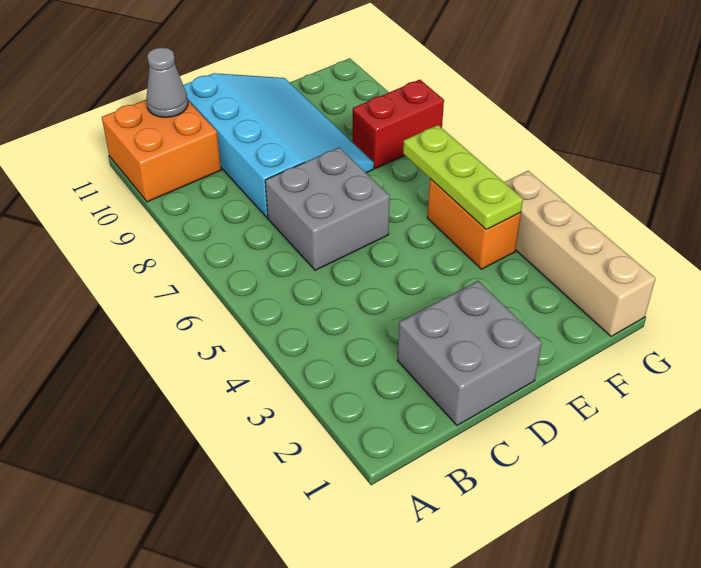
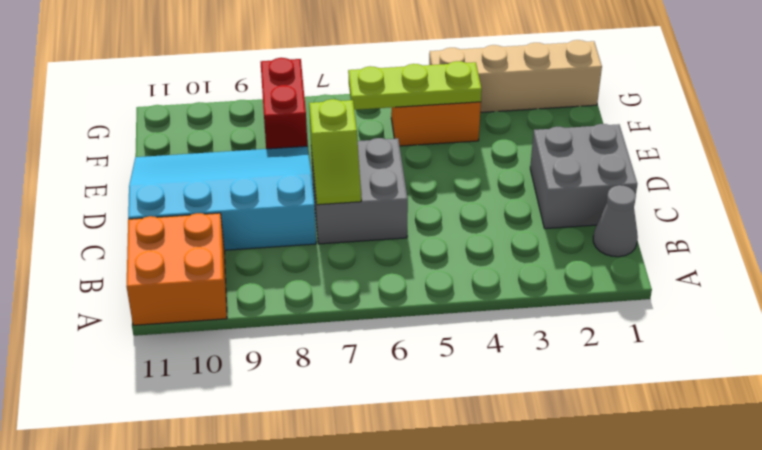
grey 1x1 cone [146,47,188,117] -> grey 1x1 cone moved to [593,185,638,257]
none -> lime 1x2 slope [309,99,361,205]

